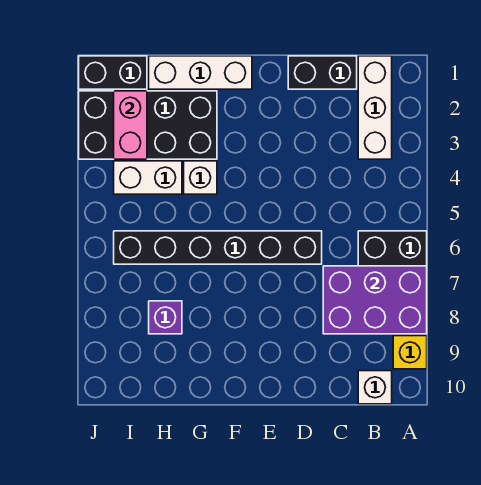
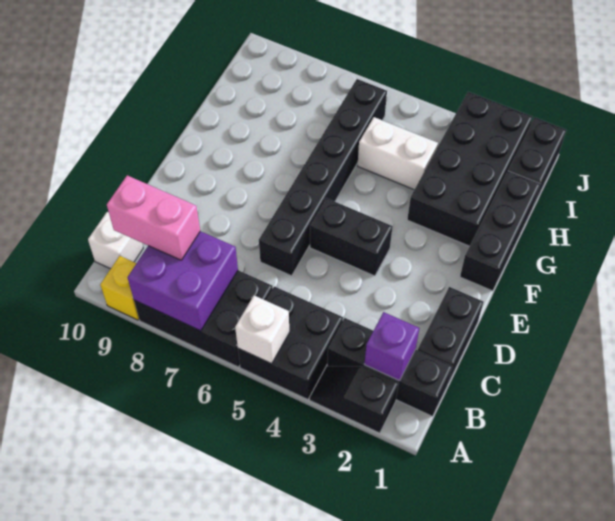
none -> black 1x2 slope [310,366,399,433]
none -> black 2x2 brick [238,286,343,399]
purple 2x3 brick [323,266,427,334] -> purple 2x2 brick [128,231,238,331]
white 1x3 brick [358,56,392,159] -> black 1x3 brick [327,318,453,416]
none -> black 1x2 brick [310,198,393,276]
white 1x3 brick [149,56,252,89] -> black 1x3 brick [460,171,540,291]
white 1x1 brick [184,161,217,194] -> white 1x1 brick moved to [235,296,289,364]
white 1x2 brick [114,161,182,194] -> white 1x2 brick turned to [357,117,438,190]
purple 1x1 brick [149,301,182,334] -> purple 1x1 brick moved to [364,312,419,381]
pink 1x2 brick [114,91,147,159] -> pink 1x2 brick moved to [107,175,200,260]

